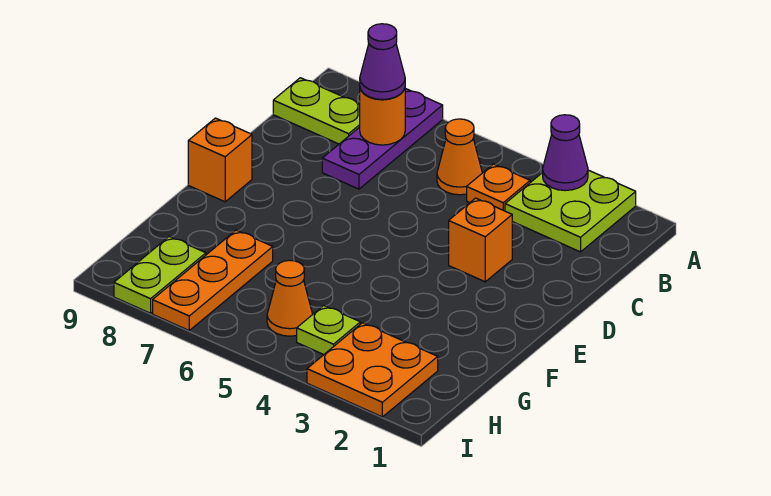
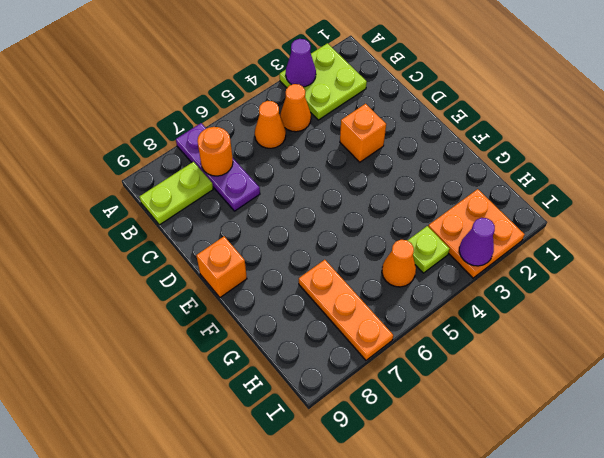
orange 1x1 plate [467,164,530,211] -> orange 1x1 cone [280,84,311,132]
purple 1x1 cone [360,24,405,100] -> purple 1x1 cone moved to [459,218,495,266]
lime 1x2 plate [114,237,206,313] -> none

